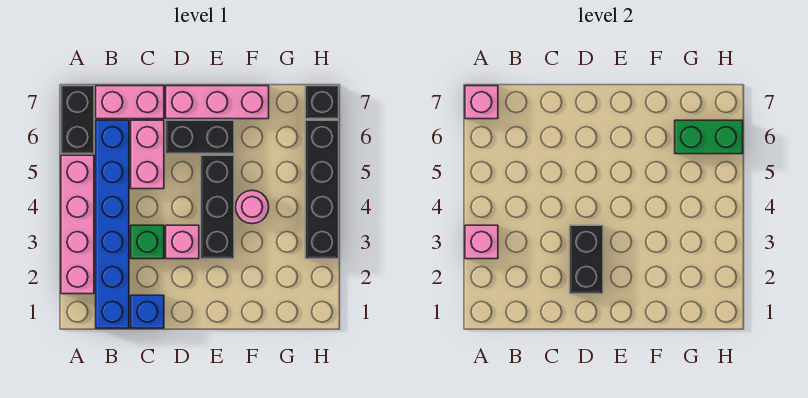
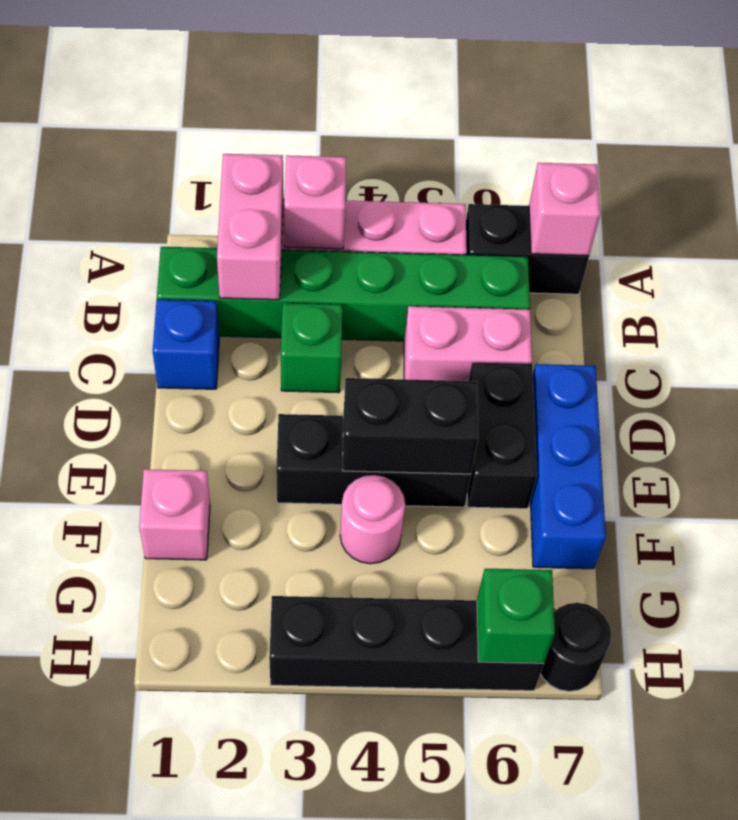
blue 1x6 brick [96,120,129,328] -> green 1x6 brick [157,247,530,341]
pink 1x2 brick [96,86,164,119] -> pink 1x2 brick moved to [217,154,284,300]
black 1x2 brick [570,225,603,294] -> black 1x2 brick moved to [343,378,478,474]
pink 1x1 brick [166,225,199,259] -> pink 1x1 brick moved to [139,469,210,560]
pink 1x3 brick [166,86,269,119] -> blue 1x3 brick [530,364,606,569]
green 1x2 brick [675,120,743,154] -> green 1x1 brick [477,569,555,663]
black 1x1 brick [305,86,339,119] -> black 1x1 round brick [541,603,611,691]

